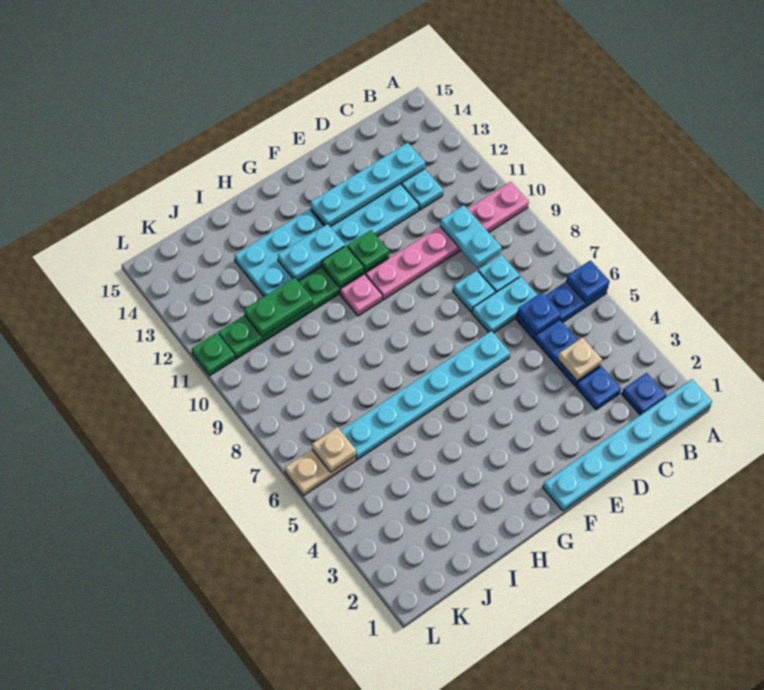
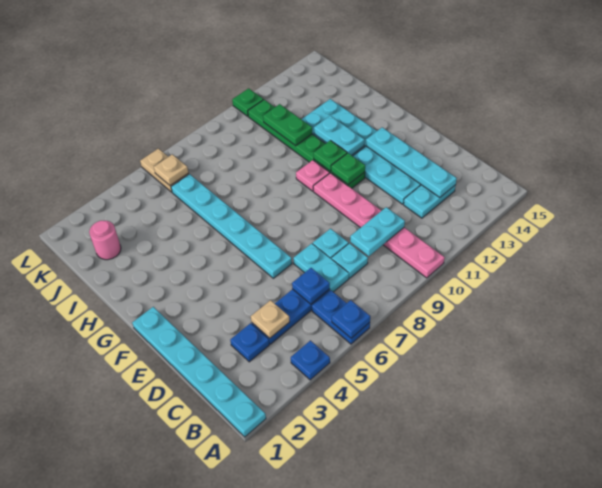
blue 1x1 plate [622,373,666,415] -> blue 1x1 plate moved to [291,340,330,380]
none -> pink 1x1 round brick [89,221,121,260]

